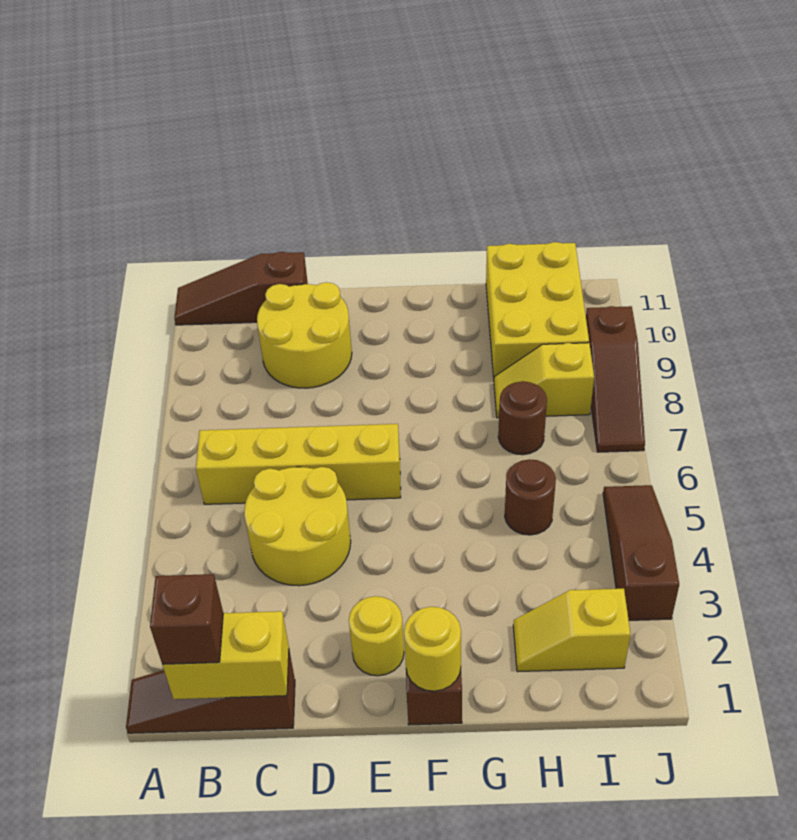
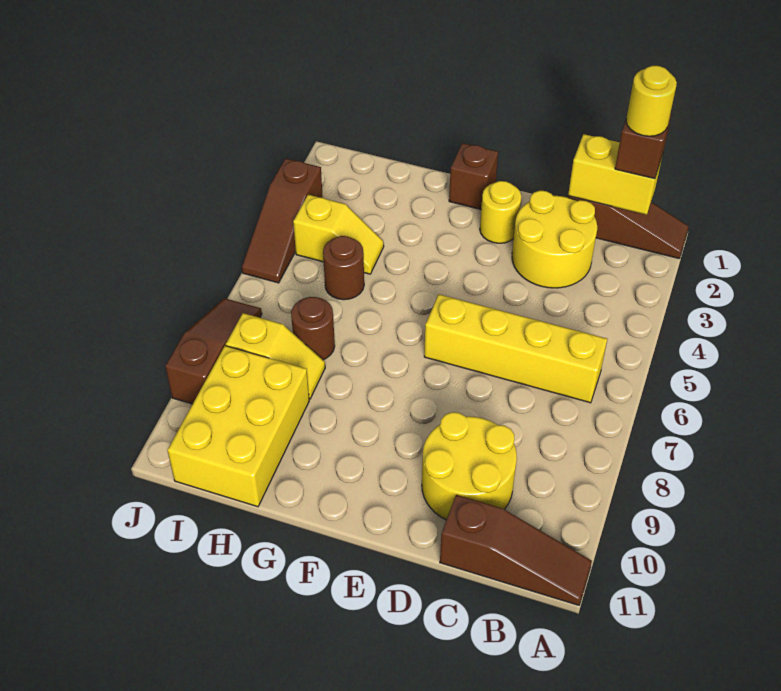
yellow 2x2 round brick [244,467,351,586] -> yellow 2x2 round brick moved to [512,191,597,288]
yellow 1x1 round brick [404,607,461,691] -> yellow 1x1 round brick moved to [626,66,677,136]
yellow 1x2 slope [513,588,631,672] -> yellow 1x2 slope moved to [293,195,384,274]

